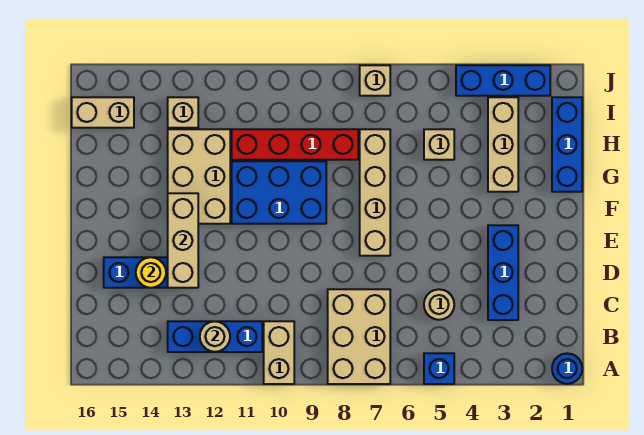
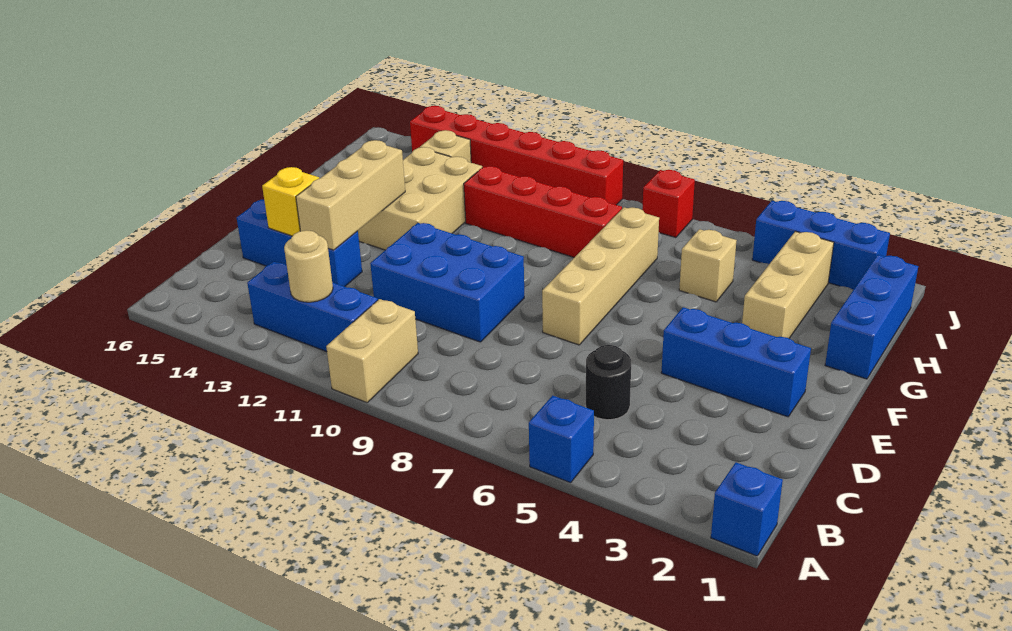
blue 1x1 round brick [552,353,582,384] -> blue 1x1 brick [711,462,783,556]
tan 2x3 brick [328,289,390,384] -> none
blue 1x3 brick [488,225,518,320] -> blue 1x3 brick turned to [661,307,811,417]
tan 1x1 round brick [424,289,454,320] -> black 1x1 round brick [585,345,631,420]
yellow 1x1 round brick [136,257,166,288] -> yellow 1x1 brick [262,167,319,236]
blue 2x3 brick [232,161,326,224] -> blue 2x3 brick moved to [370,223,524,342]
tan 1x2 brick [72,97,134,128] -> none
tan 1x1 brick [360,65,390,96] -> red 1x1 brick [642,170,695,238]
none -> red 1x6 brick [410,106,623,205]

